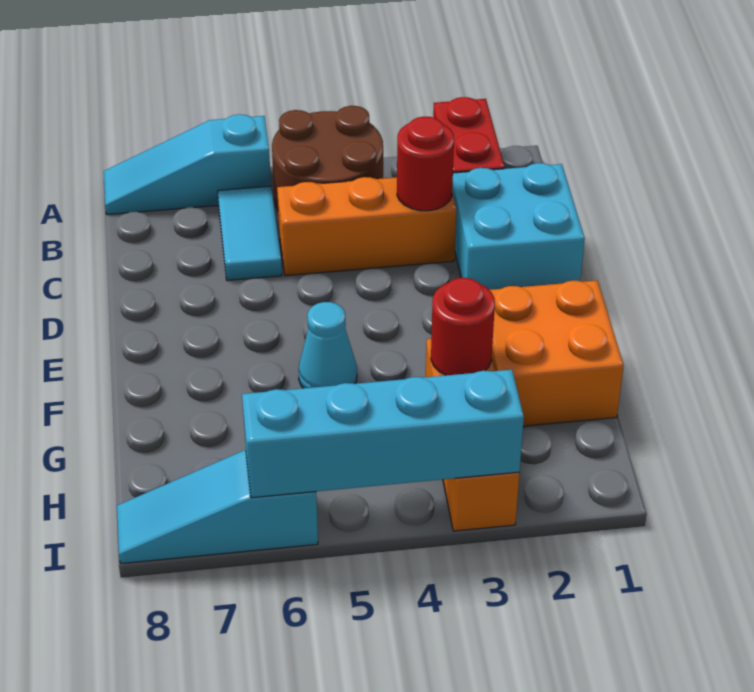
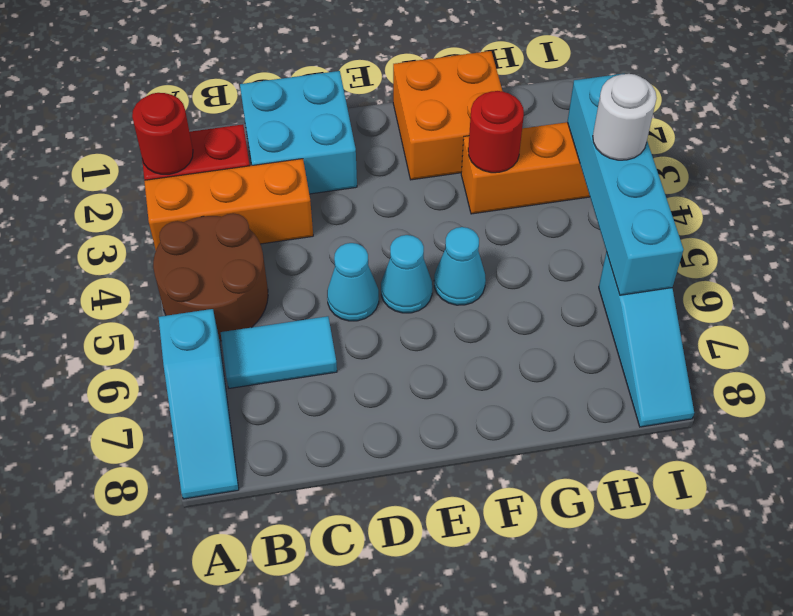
orange 1x3 brick [277,177,456,276] -> orange 1x3 brick turned to [144,159,313,250]
red 1x1 round brick [397,116,454,211] -> red 1x1 round brick moved to [132,93,193,174]
none -> cyan 1x1 cone [327,243,379,321]
none -> cyan 1x1 cone [381,235,432,313]
none -> white 1x1 round brick [593,74,657,160]

